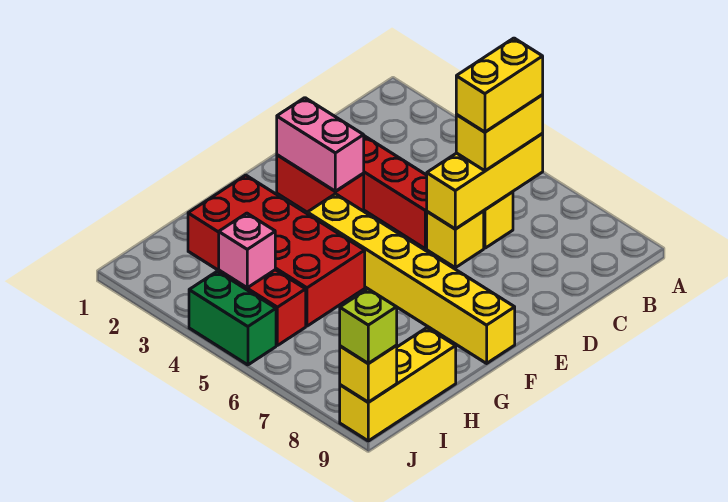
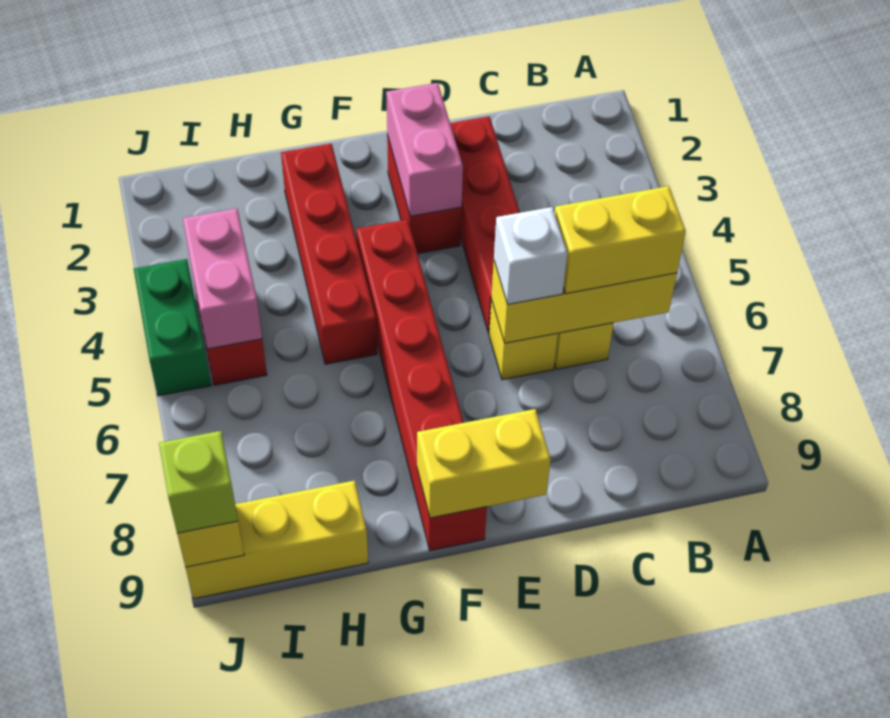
yellow 1x2 brick [456,38,543,132] -> yellow 1x2 brick moved to [417,409,551,518]
none -> white 1x1 brick [494,207,568,304]
yellow 1x6 brick [307,194,515,363] -> red 1x6 brick [356,219,487,551]
red 2x4 brick [188,175,365,326] -> red 1x4 brick [281,144,377,364]
pink 1x1 brick [219,213,275,288] -> pink 1x2 brick [183,208,262,349]

